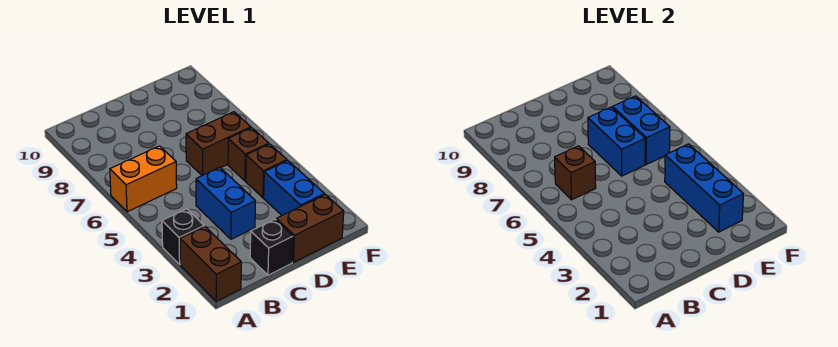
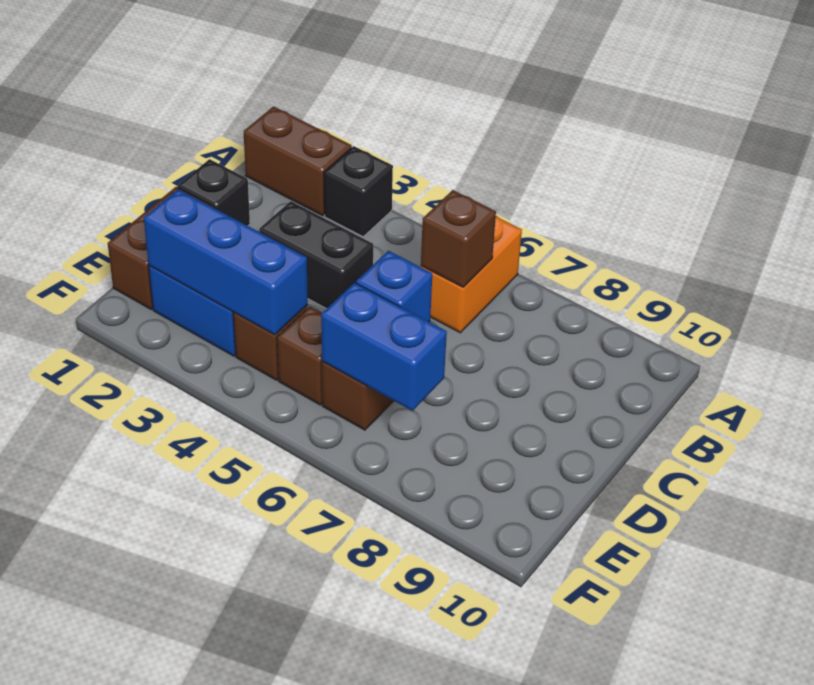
blue 1x2 brick [196,168,255,239] -> black 1x2 brick [259,201,373,309]
blue 1x2 brick [588,107,645,176] -> blue 1x1 brick [356,251,432,322]

